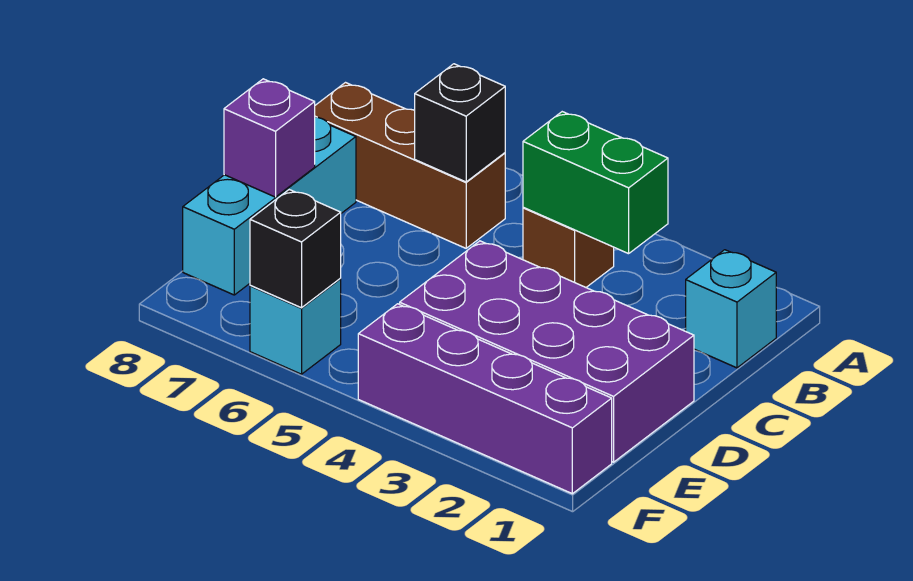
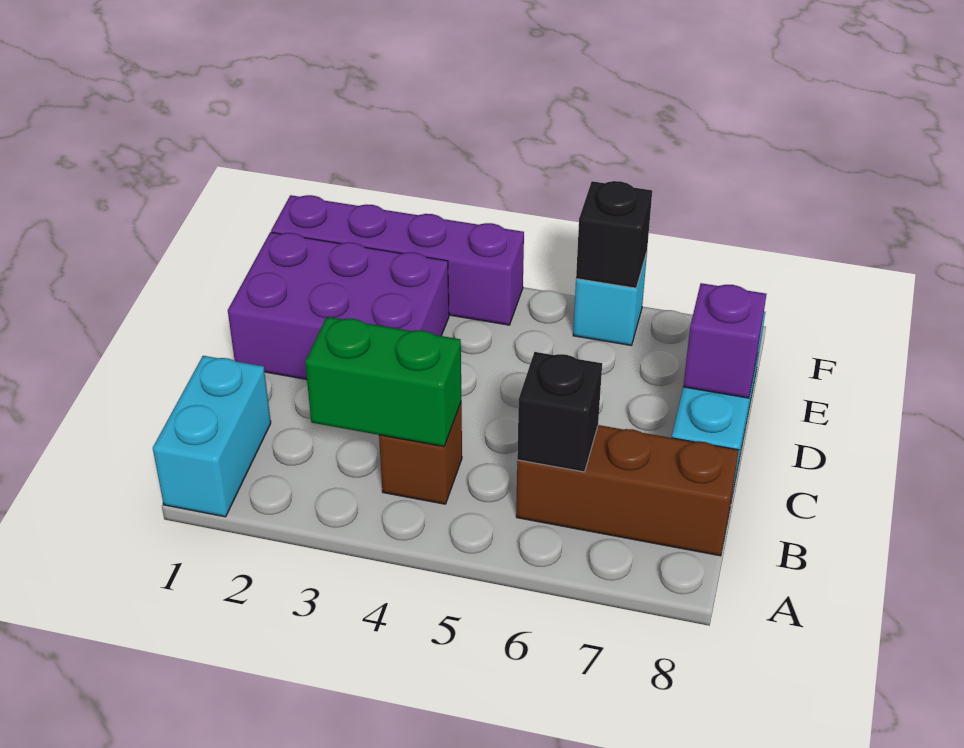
cyan 1x1 brick [686,250,776,368] -> cyan 1x2 brick [153,356,271,517]
purple 2x4 brick [400,241,694,462] -> purple 2x3 brick [228,232,449,379]

